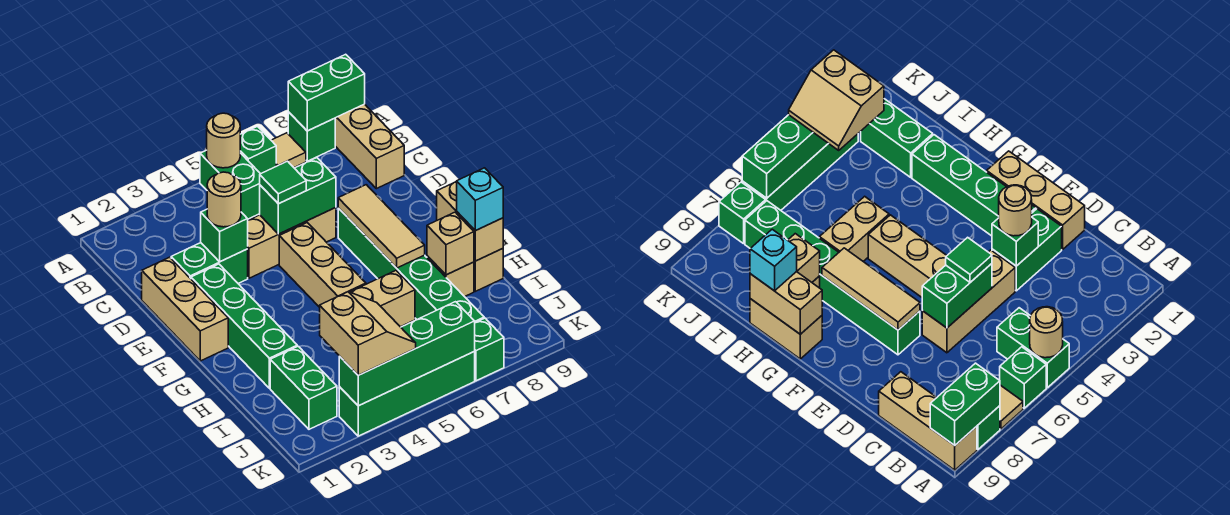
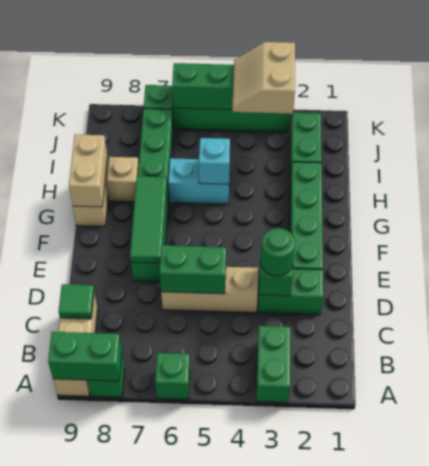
green 1x2 brick [200,150,260,219] -> green 1x2 brick moved to [257,326,290,403]
tan 1x1 round brick [207,113,240,168] -> none
tan 1x1 tile [271,133,306,167] -> none
tan 1x3 brick [142,257,228,361] -> none
tan 1x1 round brick [207,172,241,227] -> green 1x1 round brick [261,228,295,276]
green 1x1 tile [260,161,306,204] -> green 1x1 tile moved to [59,284,94,319]
tan 1x3 brick [279,223,366,307] -> none
tan 1x3 tile [338,185,425,268] -> green 1x3 tile [130,176,167,263]
tan 1x2 brick [351,270,415,327] -> cyan 1x2 brick [168,158,230,204]
tan 1x1 brick [427,212,474,275] -> none
cyan 1x1 brick [457,168,503,231] -> cyan 1x1 brick moved to [199,138,230,184]

